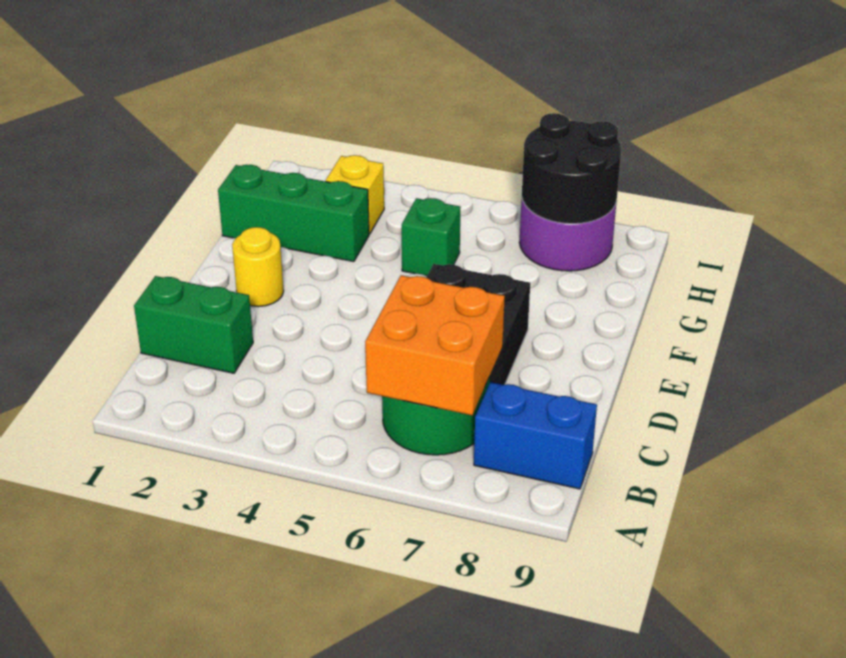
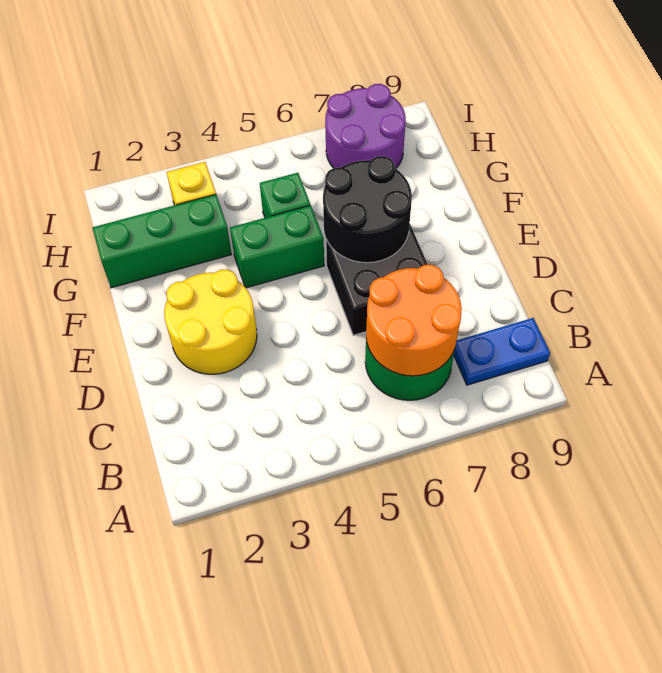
orange 2x2 brick [365,275,505,415] -> orange 2x2 round brick [366,265,462,376]
blue 1x2 brick [474,382,597,489] -> blue 1x2 plate [454,318,550,385]
green 1x2 brick [134,276,253,373] -> green 1x2 brick moved to [230,205,324,288]
yellow 1x1 round brick [232,227,284,307] -> yellow 2x2 round brick [164,270,257,374]
black 2x2 round brick [522,113,621,224] -> black 2x2 round brick moved to [323,156,412,263]

